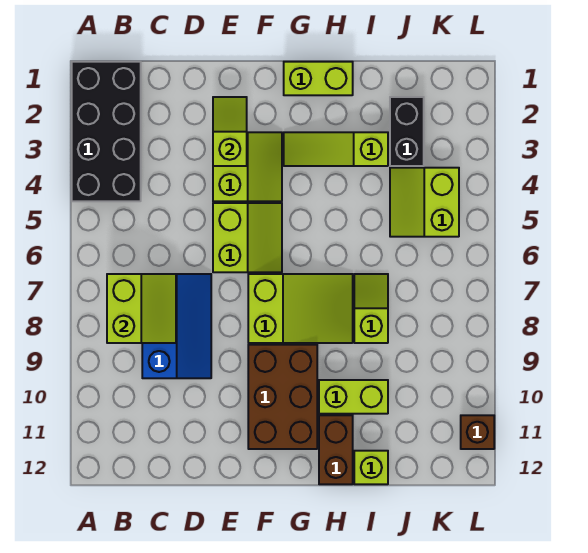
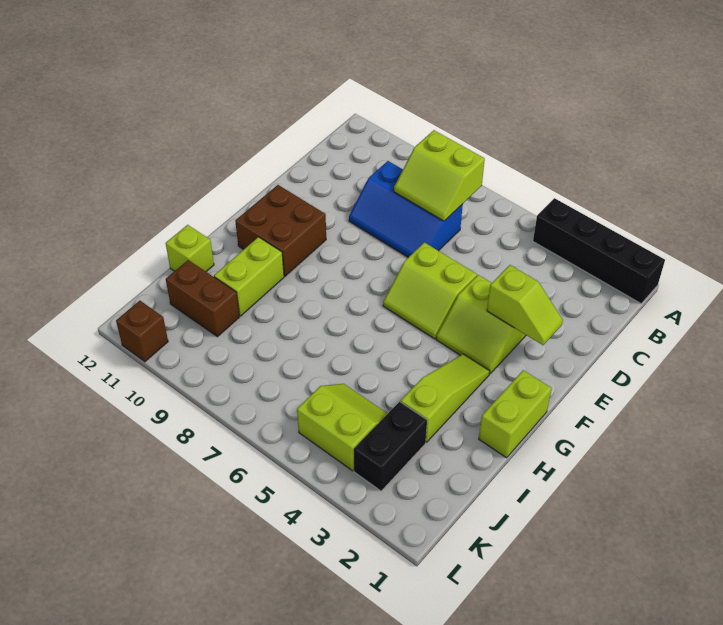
black 2x4 brick [72,62,141,201] -> black 1x4 brick [533,198,665,304]
lime 2x3 slope [248,274,353,343] -> none
brown 2x3 brick [248,345,317,449] -> brown 2x2 brick [235,185,326,276]
brown 1x2 brick [319,415,353,484] -> brown 1x2 brick moved to [166,260,239,337]
lime 1x2 slope [354,274,388,343] -> none
black 1x2 brick [390,97,424,166] -> black 1x2 brick turned to [354,402,427,491]

